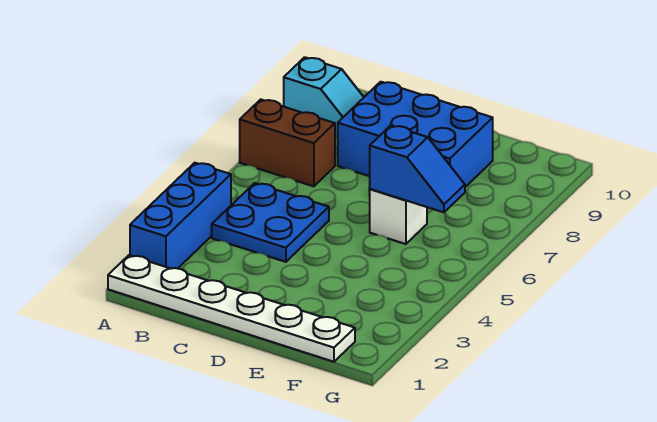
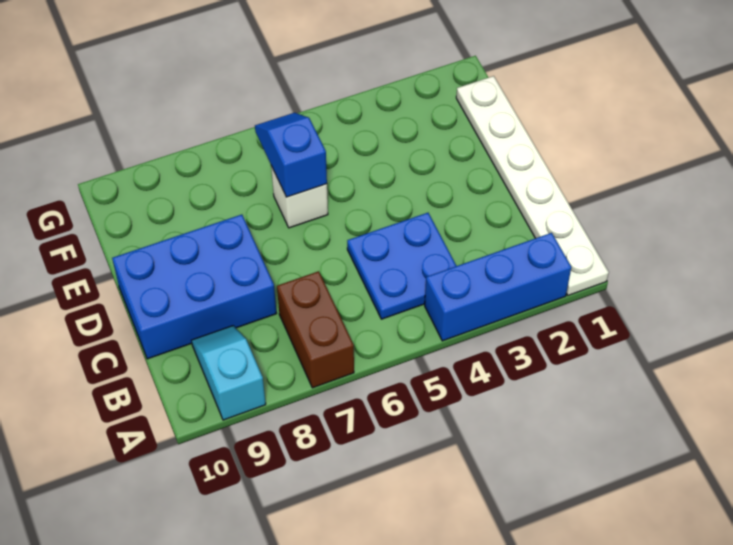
blue 2x3 brick [338,82,493,187] -> blue 2x3 brick turned to [112,215,277,359]

